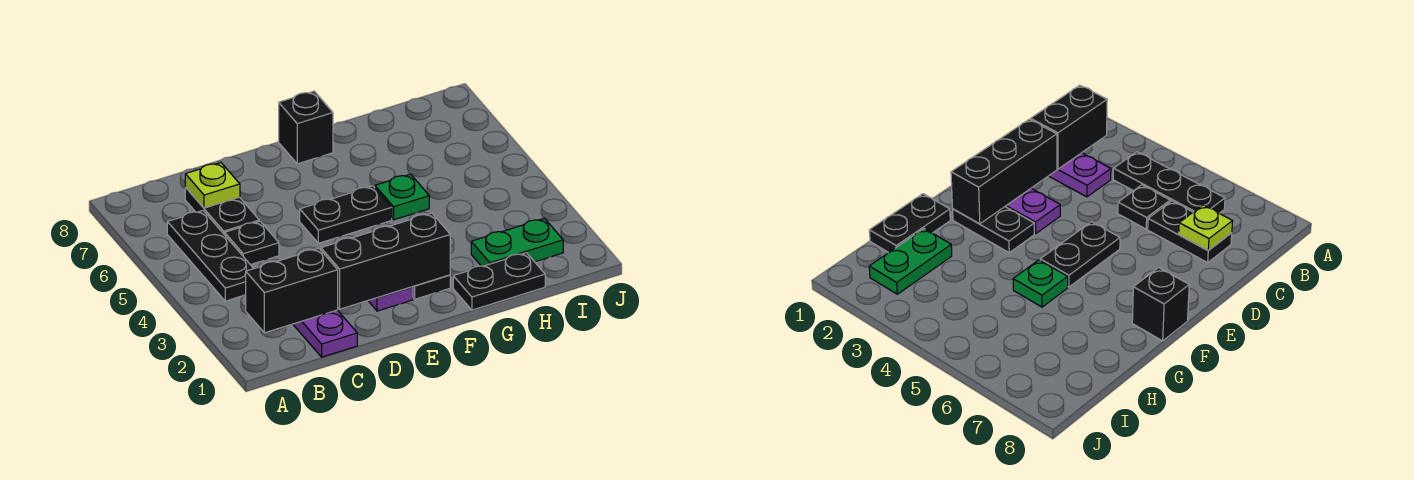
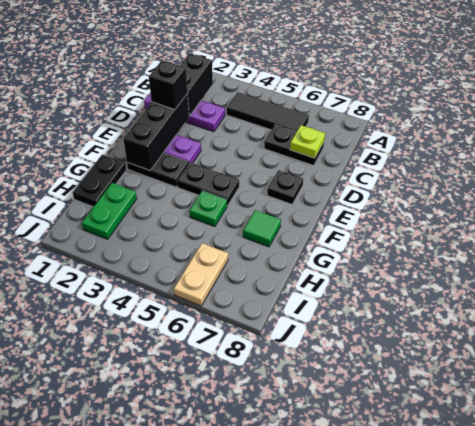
black 1x3 plate [167,211,254,301] -> black 1x3 tile [227,92,309,132]
black 1x1 plate [225,221,279,265] -> black 1x1 plate moved to [267,170,303,204]
black 1x2 plate [300,186,392,243] -> black 1x2 plate turned to [177,162,239,206]
black 1x1 brick [279,91,333,164] -> black 1x1 brick moved to [149,60,188,110]
none -> green 1x1 tile [243,210,281,247]
none -> tan 1x2 plate [174,243,228,306]

